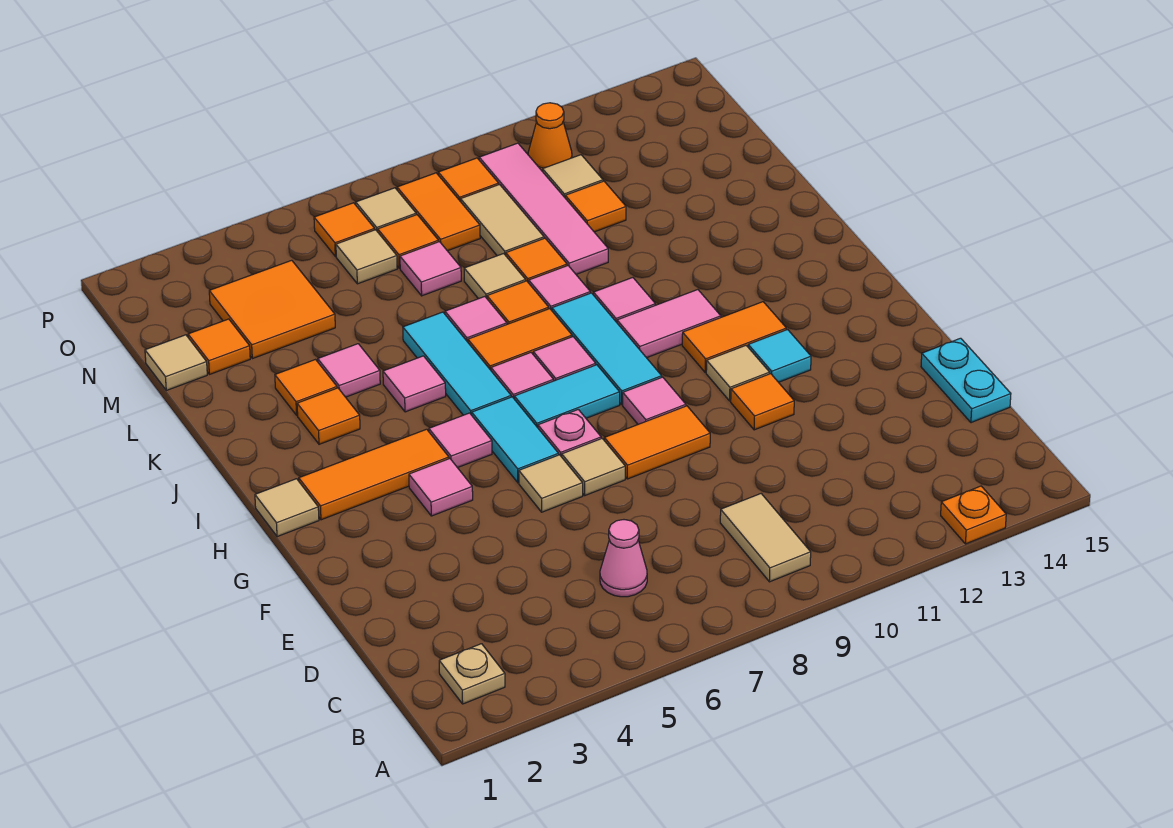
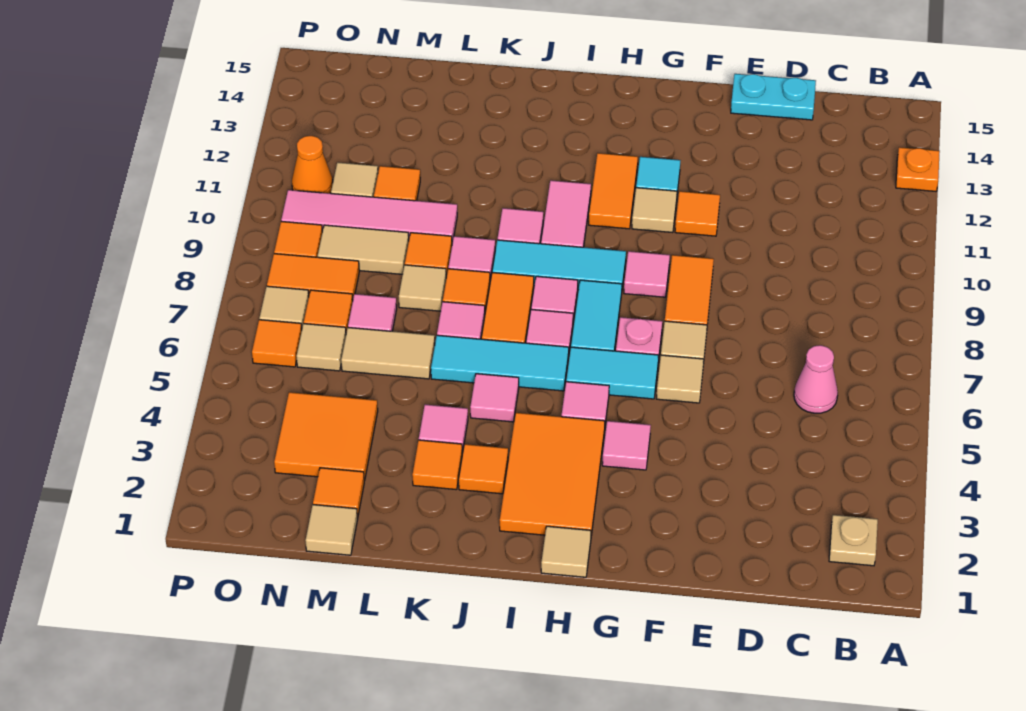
tan 1x2 tile [720,494,811,582] -> tan 1x2 tile moved to [341,328,435,379]
orange 1x3 tile [299,429,449,520] -> orange 2x3 tile [500,413,605,536]

